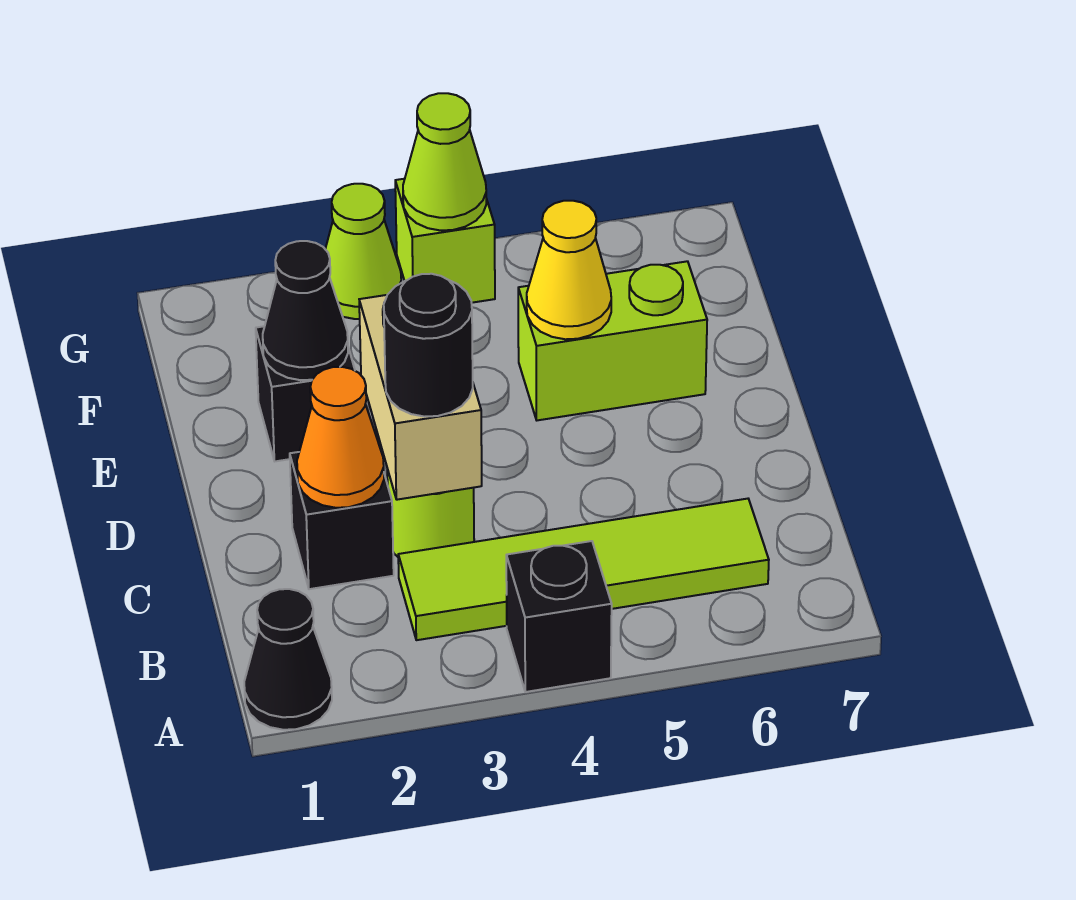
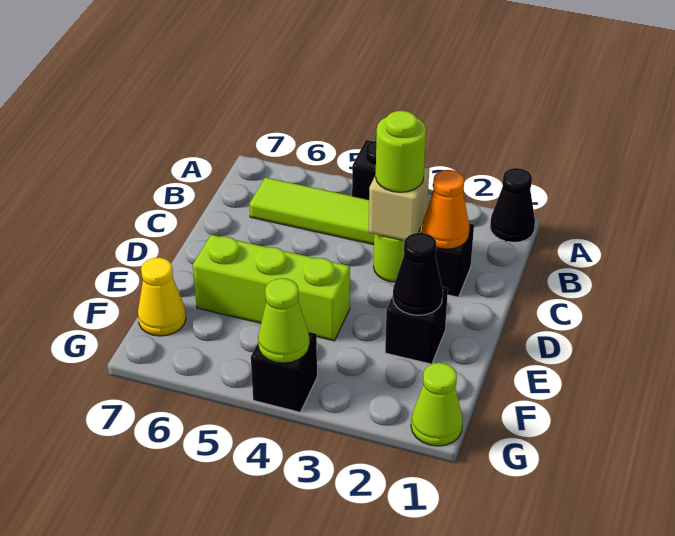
tan 1x2 brick [359,295,482,500] -> tan 1x1 brick [369,167,429,241]
black 1x1 round brick [384,274,473,417] -> lime 1x1 round brick [376,111,426,192]
lime 1x2 brick [518,261,707,420] -> lime 1x3 brick [193,235,350,341]
yellow 1x1 cone [527,201,611,339] -> yellow 1x1 cone moved to [138,257,186,336]
lime 1x1 cone [325,184,401,319] -> lime 1x1 cone moved to [411,363,463,446]
lime 1x1 brick [395,179,495,303] -> black 1x1 brick [251,332,317,412]

